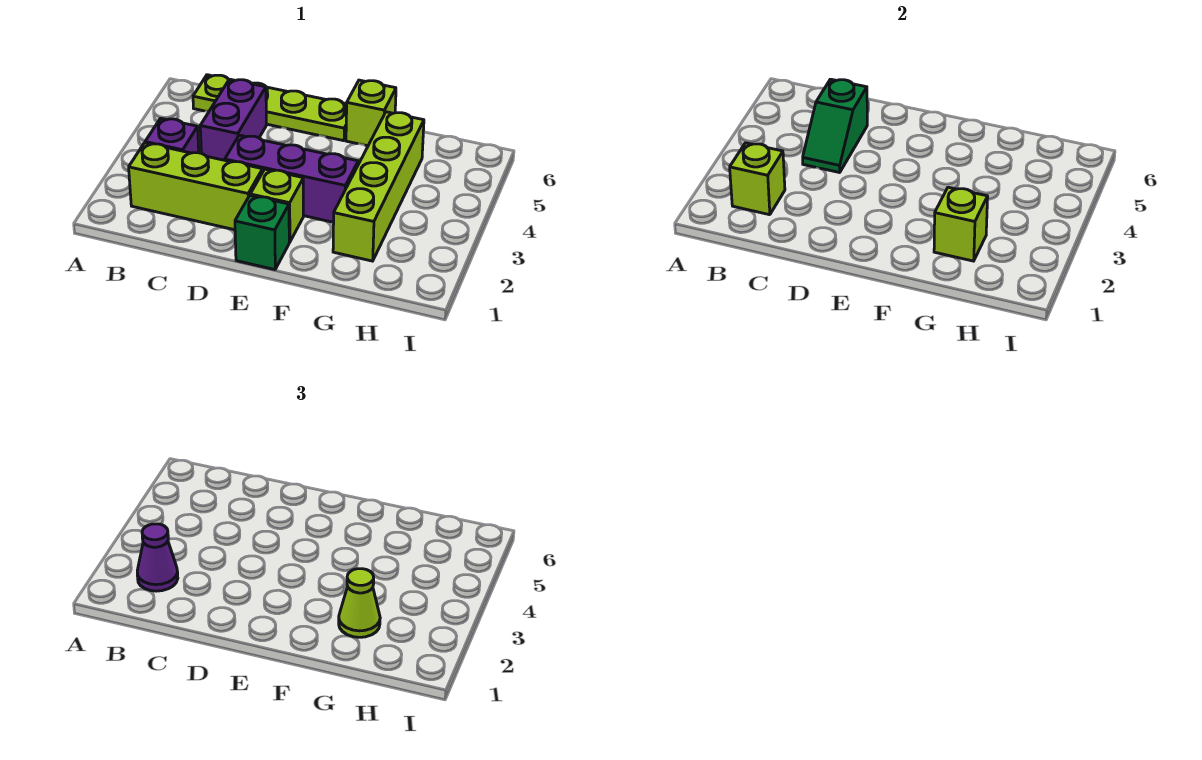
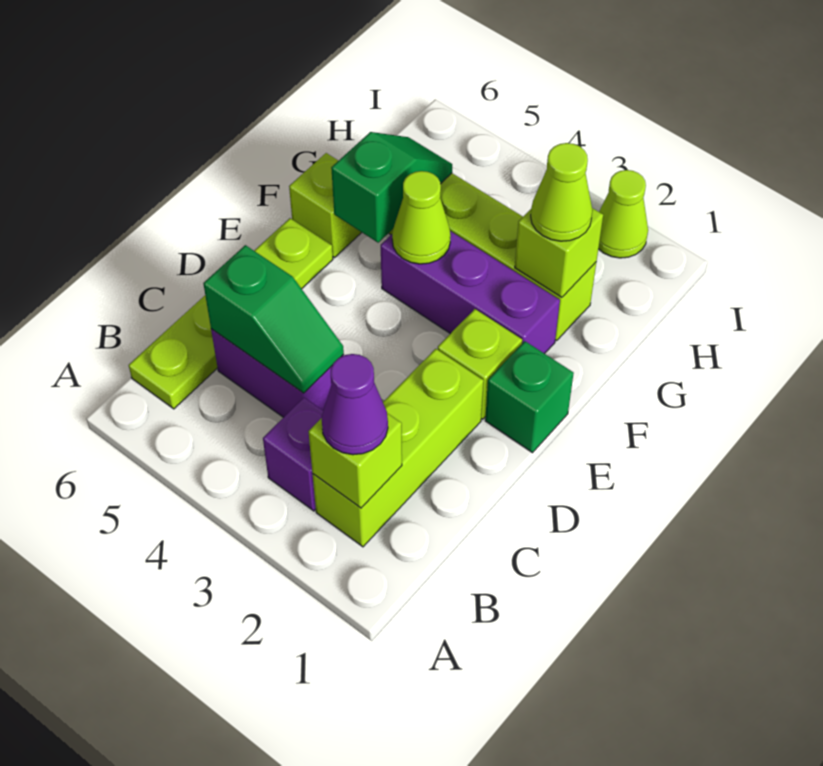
purple 1x3 brick [225,135,358,222] -> purple 1x3 brick turned to [381,231,560,354]
none -> lime 1x1 cone [392,171,451,264]
none -> green 1x2 slope [331,132,452,243]
none -> lime 1x1 cone [598,170,648,258]

